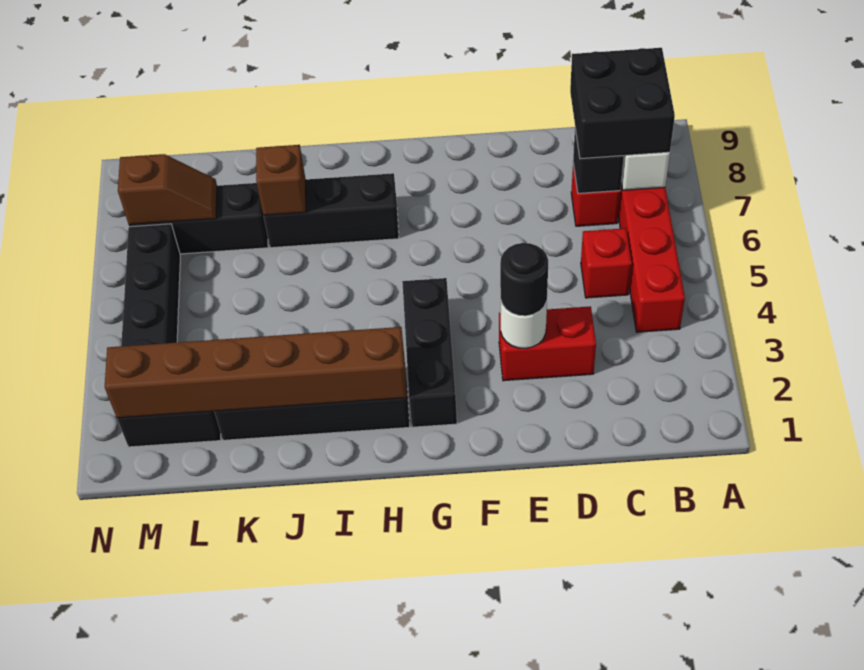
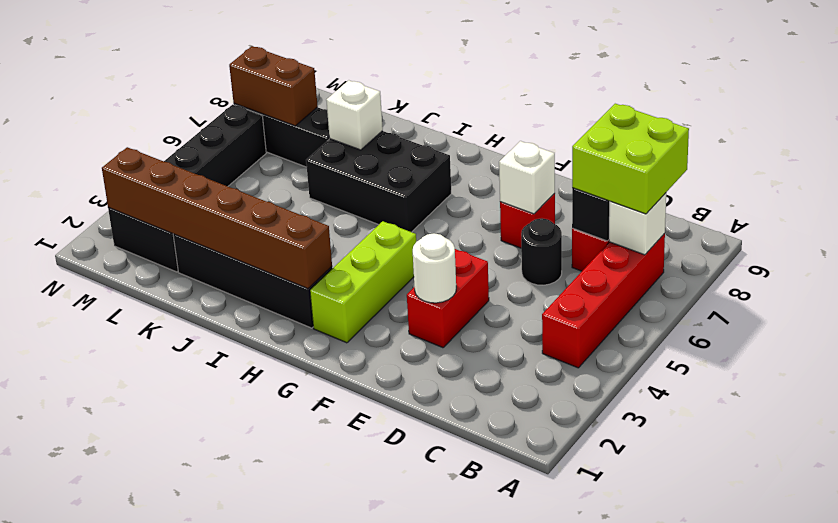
black 2x2 brick [570,48,675,159] -> lime 2x2 brick [572,104,689,214]
red 1x1 brick [581,228,632,298] -> red 1x1 brick moved to [500,193,555,248]
red 1x2 brick [499,306,596,381] -> red 1x2 brick turned to [407,249,489,348]
black 1x1 round brick [500,243,548,316] -> black 1x1 round brick moved to [521,218,562,285]
none -> white 1x1 brick [499,141,555,214]
black 1x3 brick [402,278,457,427] -> lime 1x3 brick [310,221,416,343]
black 1x3 brick [264,173,399,248] -> black 2x3 brick [306,131,451,232]
brown 1x1 brick [256,145,306,215] -> white 1x1 brick [326,80,383,150]
brown 1x2 slope [118,154,217,225] -> brown 1x2 brick [229,46,318,126]

